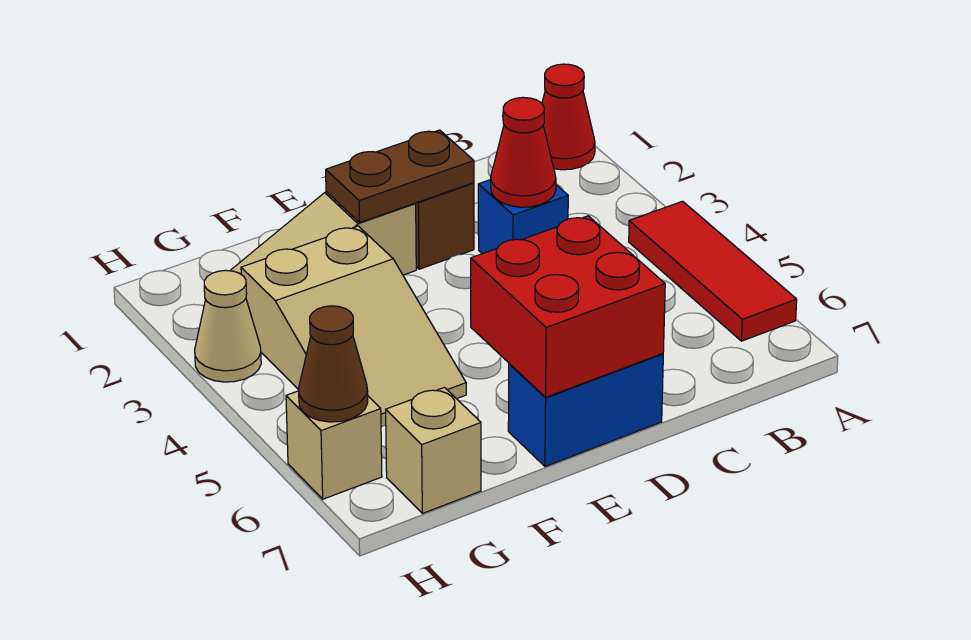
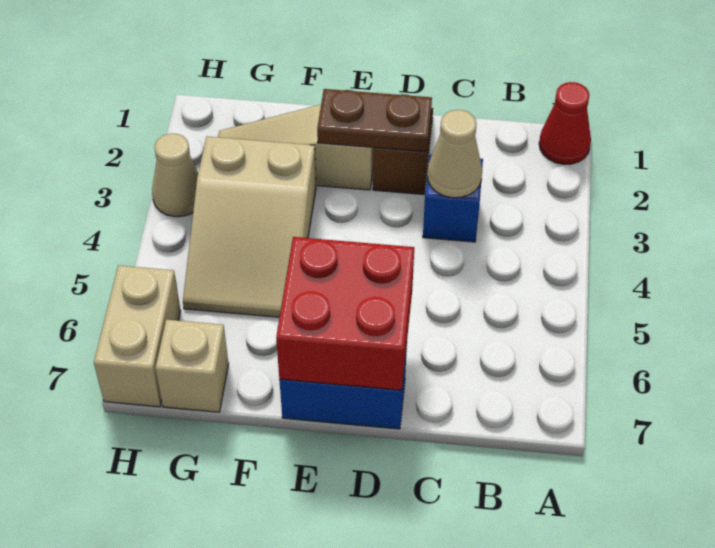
red 1x3 tile [629,201,797,341] -> none
red 1x1 cone [491,98,556,207] -> tan 1x1 cone [427,110,482,198]
tan 1x1 brick [286,391,382,499] -> tan 1x2 brick [94,266,181,407]
brown 1x1 cone [299,306,368,422] -> none

